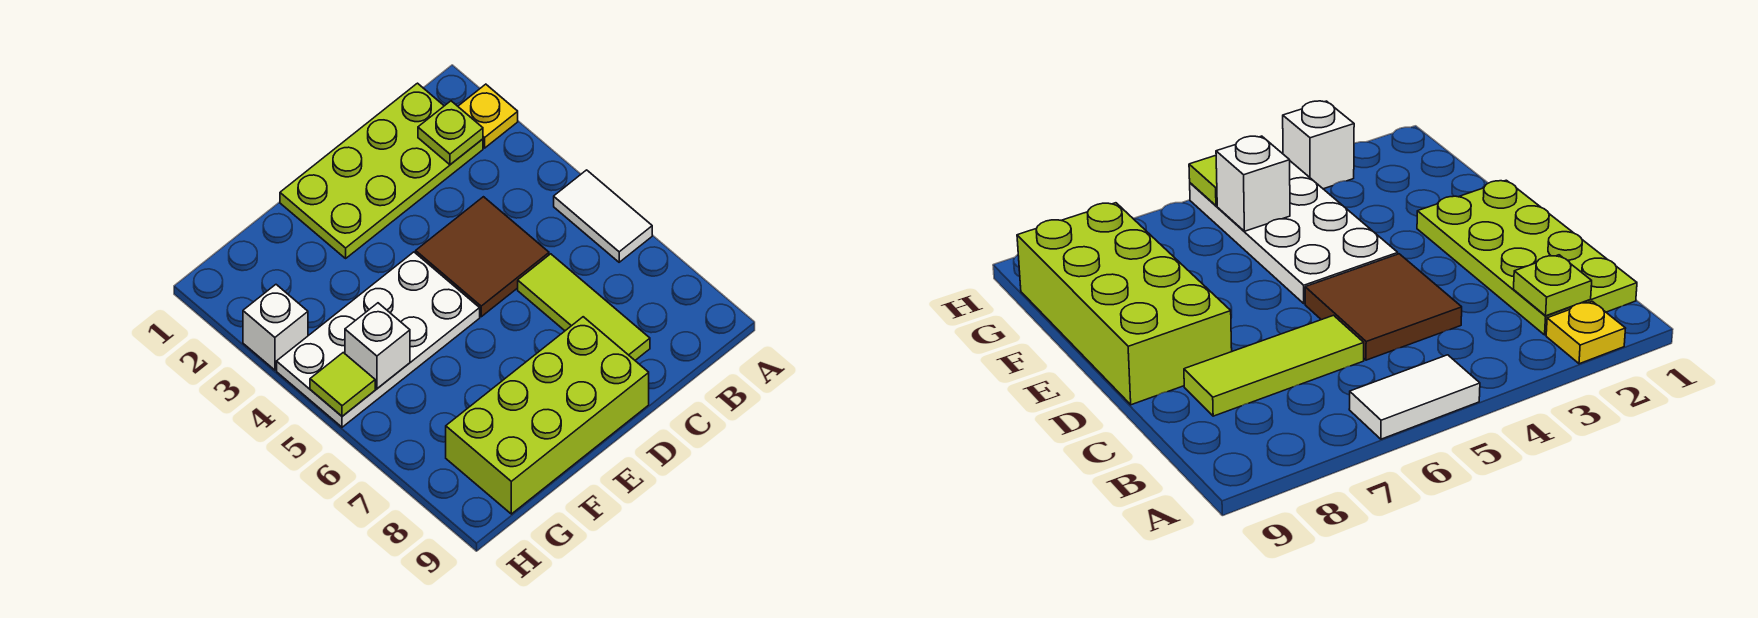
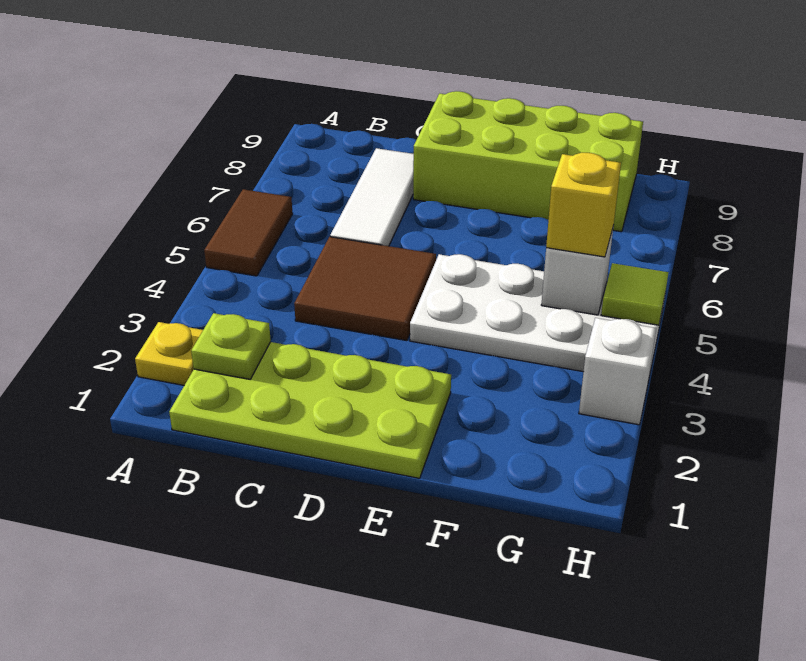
white 1x2 tile [554,170,652,262] -> brown 1x2 tile [204,189,293,276]
lime 1x3 tile [518,254,650,360] -> white 1x3 tile [330,148,414,246]
none -> yellow 1x1 brick [546,153,621,257]

